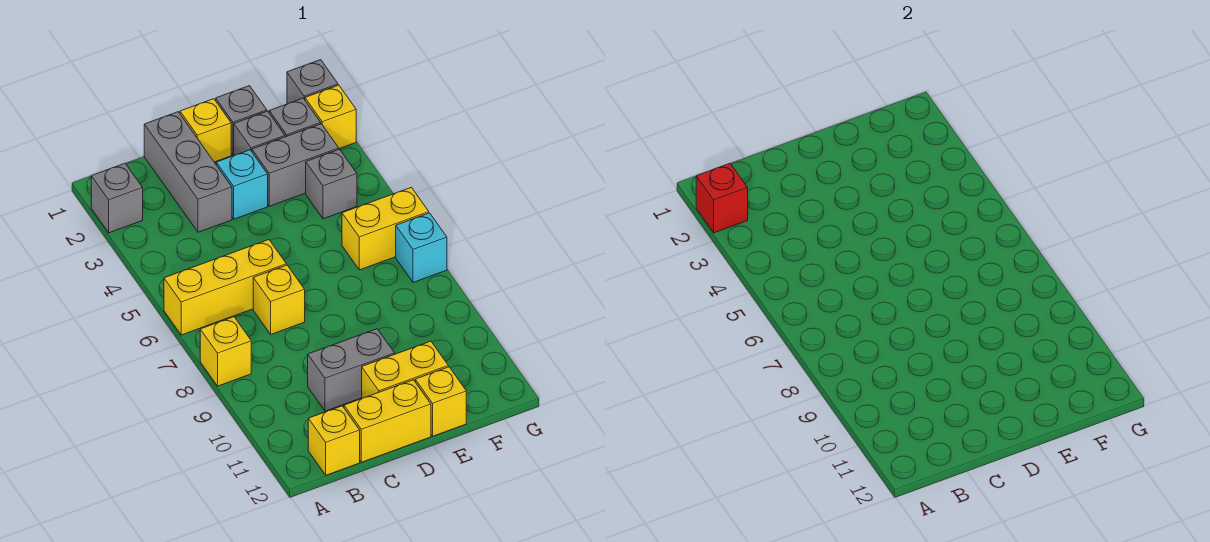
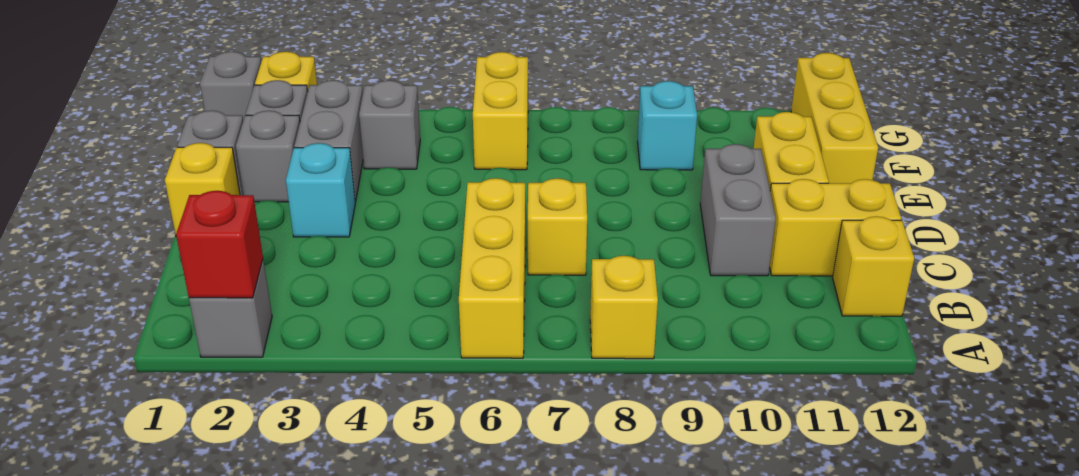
grey 1x3 brick [144,112,232,232] -> none
yellow 1x2 brick [344,380,431,462] -> yellow 1x2 brick turned to [770,179,901,276]
yellow 1x1 brick [415,367,466,436] -> yellow 1x3 brick [791,53,878,183]
cyan 1x1 brick [396,213,447,282] -> cyan 1x1 brick moved to [638,81,697,170]

